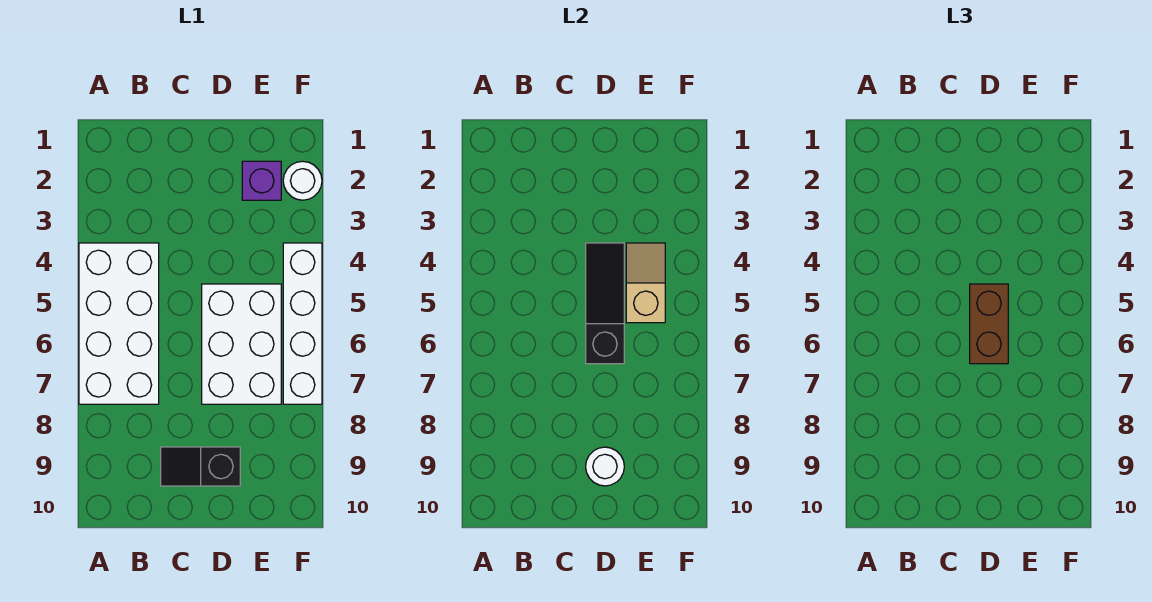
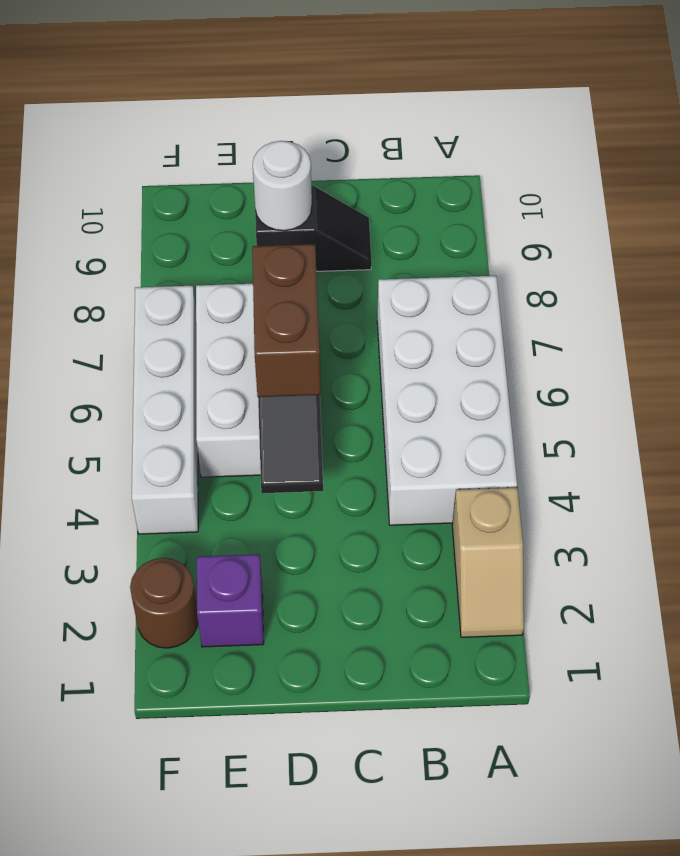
tan 1x2 slope [626,243,665,323] -> tan 1x2 slope moved to [452,488,524,637]
white 1x1 round brick [283,161,322,200] -> brown 1x1 round brick [130,558,198,648]

